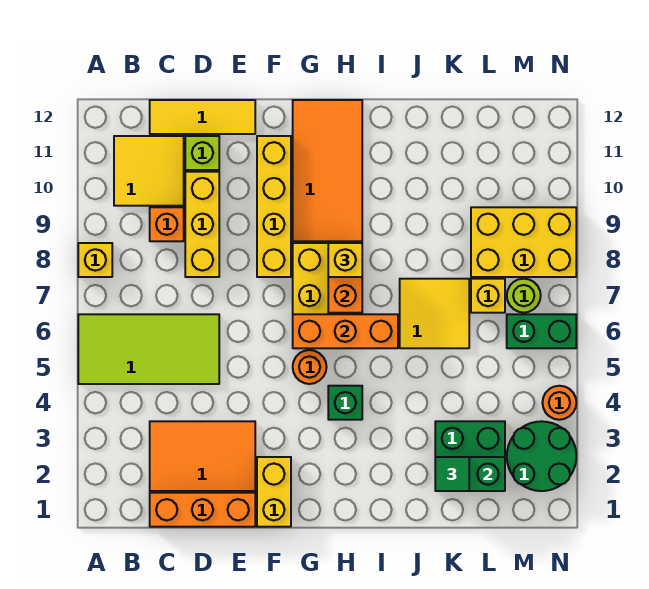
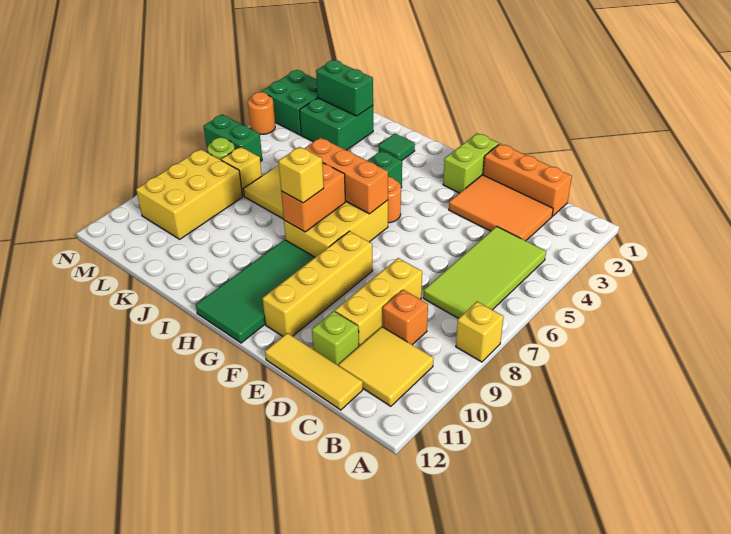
lime 2x4 tile [78,314,219,384] -> lime 2x4 tile turned to [423,226,546,319]
yellow 1x2 brick [257,457,291,527] -> lime 1x2 brick [443,133,499,193]
orange 2x4 tile [293,100,362,241] -> green 2x4 tile [196,240,315,343]
green 1x1 tile [435,457,469,491] -> green 1x1 tile moved to [379,134,415,160]
yellow 2x3 brick [471,207,576,277] -> yellow 2x3 brick turned to [136,149,243,239]
green 2x2 round brick [507,421,576,491] -> green 2x2 brick [261,70,318,135]

